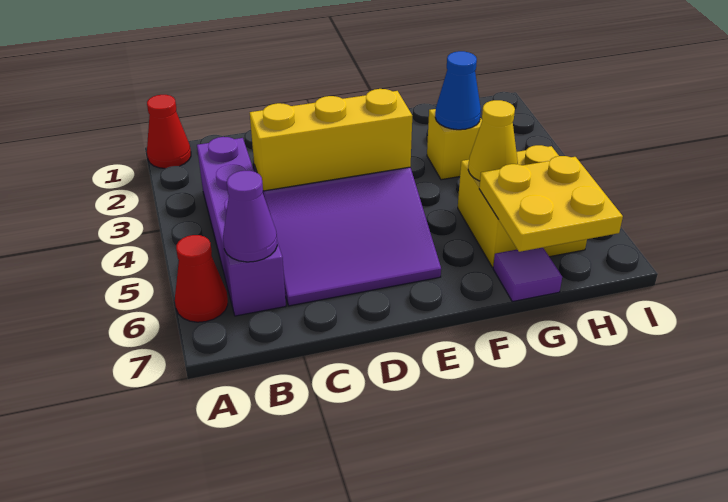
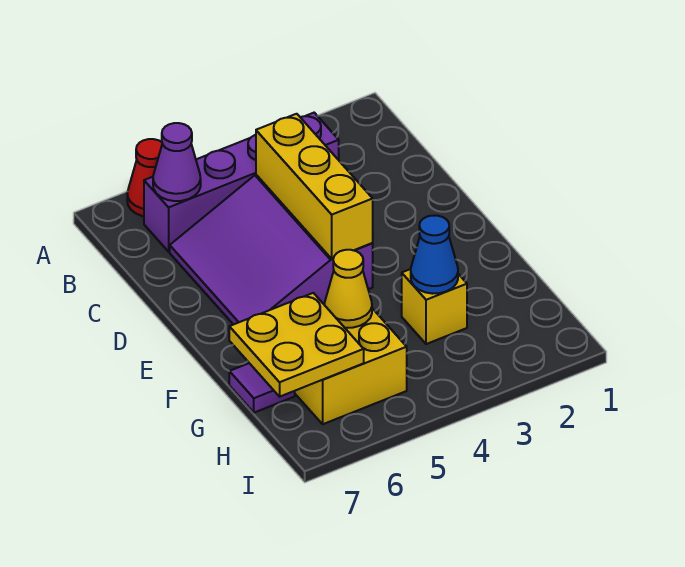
red 1x1 cone [147,95,191,168] -> none

